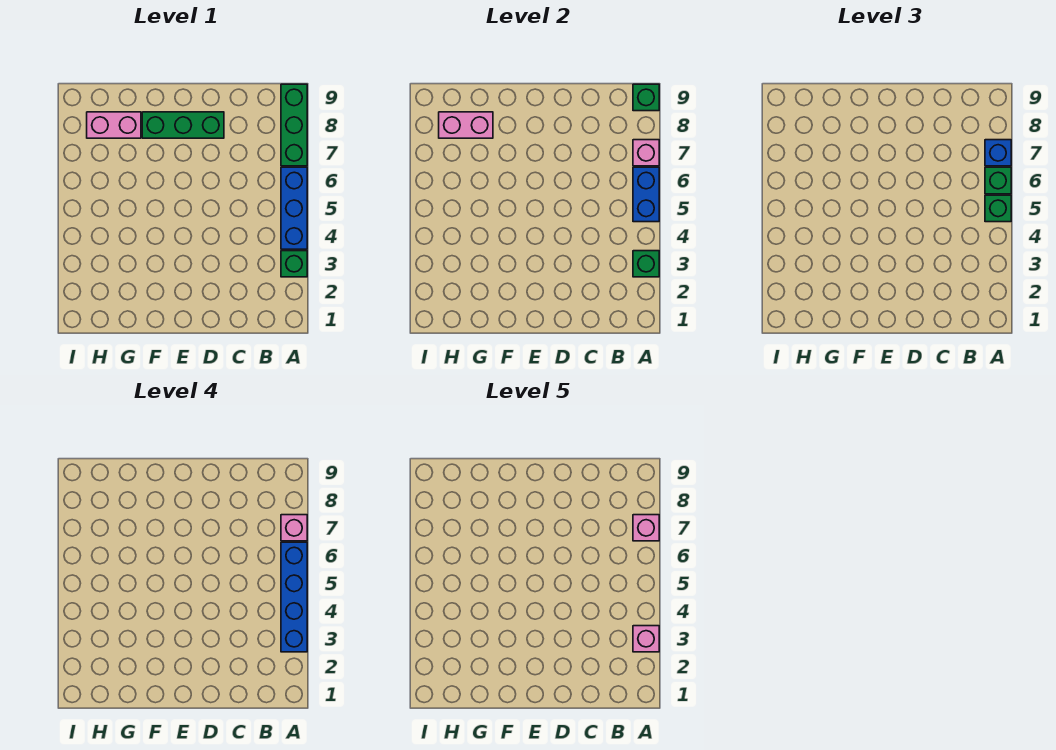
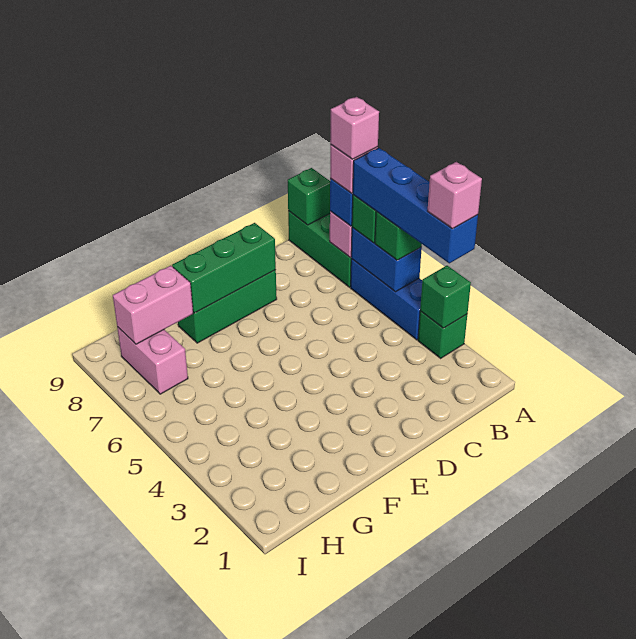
none -> green 1x3 brick [172,223,276,313]
pink 1x2 brick [87,112,141,138] -> pink 1x2 brick turned to [117,327,188,394]

